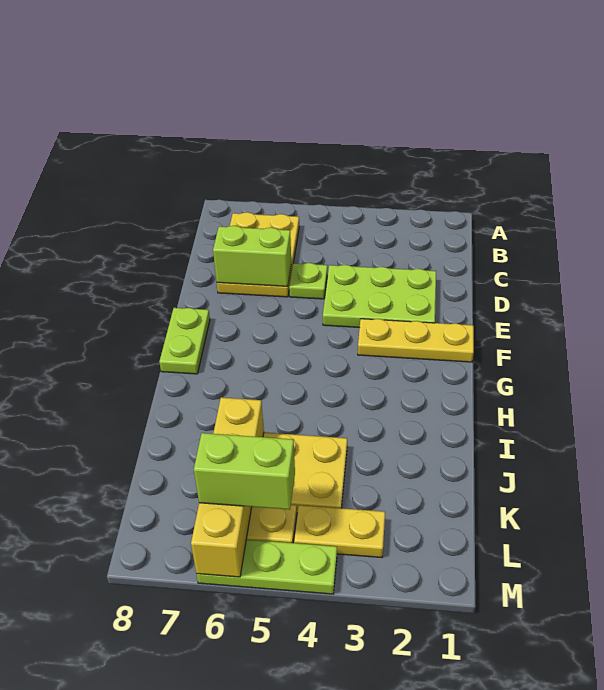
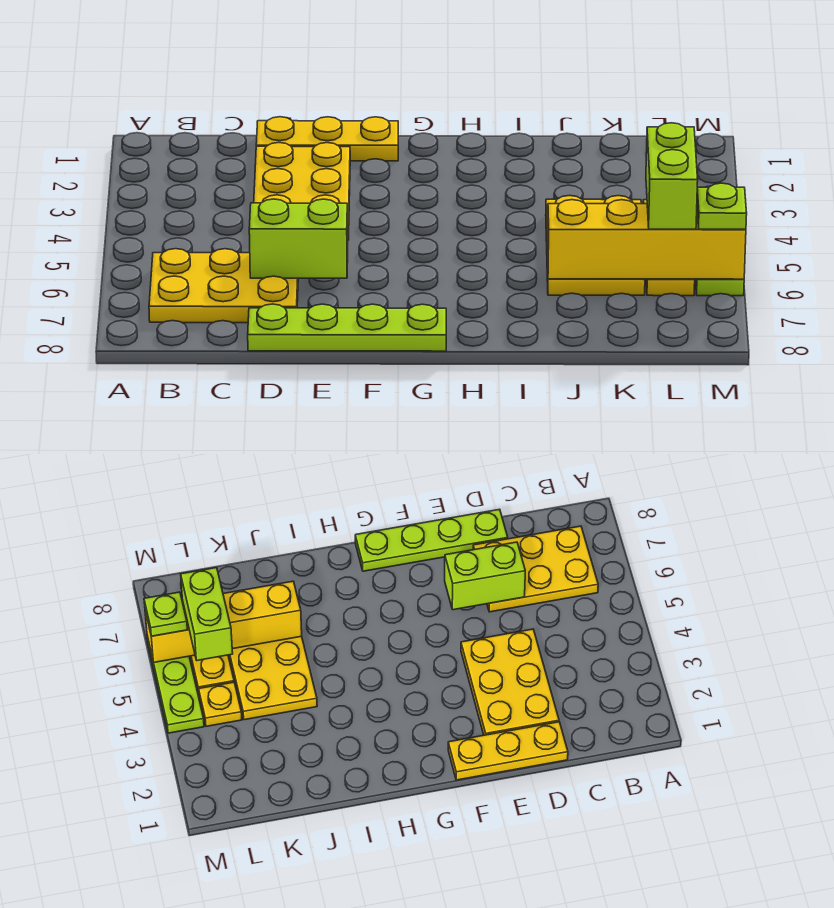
lime 2x3 plate [323,265,436,328] -> yellow 2x3 plate [254,143,350,240]
lime 1x1 plate [289,263,327,299] -> lime 1x1 plate moved to [697,183,747,229]
lime 1x2 brick [213,226,291,286] -> lime 1x2 brick turned to [249,199,348,278]
yellow 1x3 plate [358,319,474,362] -> yellow 1x3 plate turned to [256,117,398,161]
lime 1x2 plate [159,308,210,374] -> lime 1x4 plate [248,304,446,351]
yellow 1x2 plate [294,505,385,558] -> yellow 1x1 plate [199,682,242,726]

